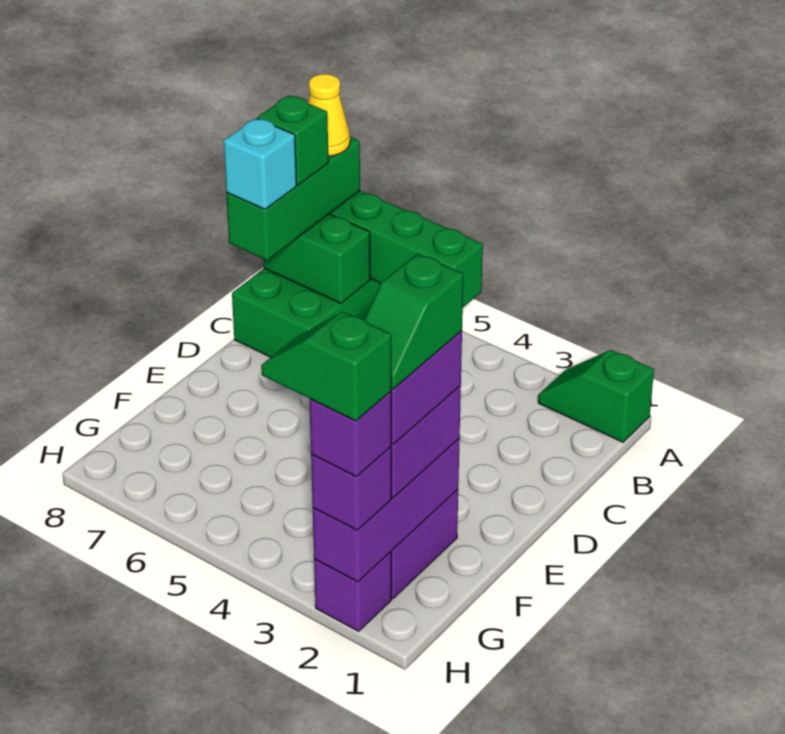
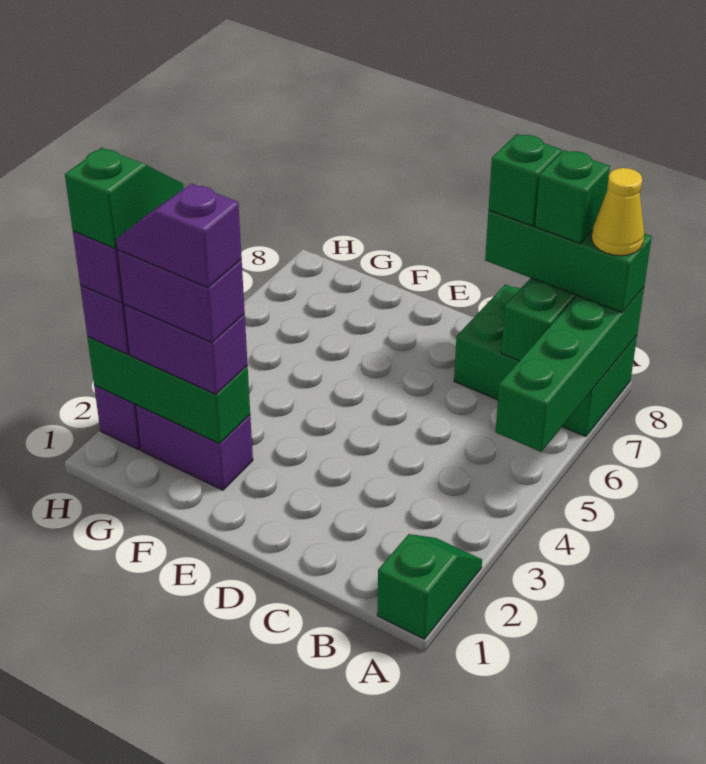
cyan 1x1 brick [224,118,296,209] -> green 1x1 brick [488,134,562,226]
purple 1x3 brick [313,439,460,582] -> green 1x3 brick [87,337,250,444]
green 1x2 slope [364,254,463,389] -> purple 1x2 slope [116,184,242,288]

